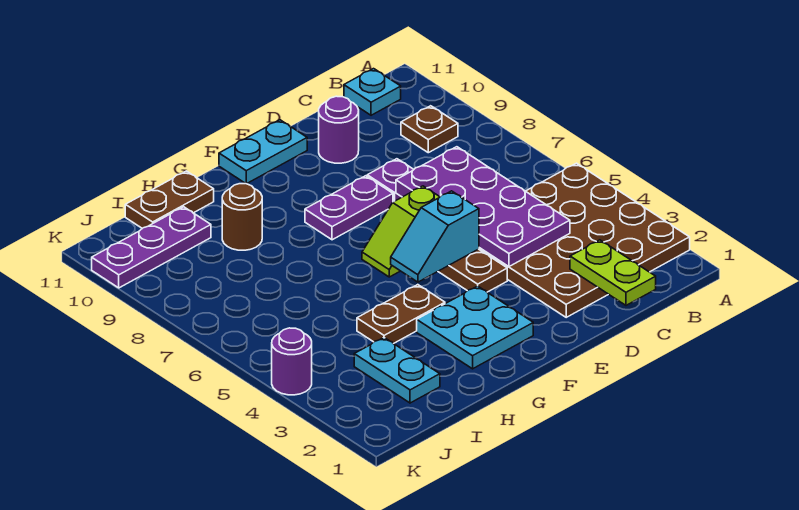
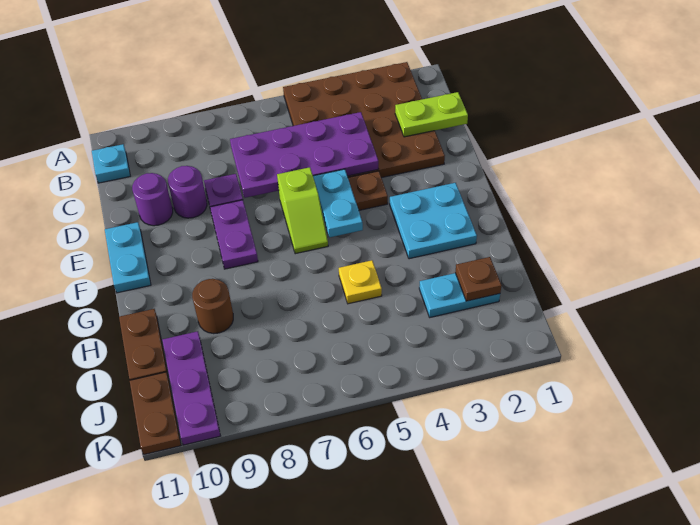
brown 1x1 plate [401,106,458,153] -> brown 1x1 plate moved to [455,257,502,301]
cyan 1x2 slope [391,191,479,282] -> cyan 1x2 plate [313,169,363,237]
brown 1x2 plate [357,285,445,344] -> brown 1x2 plate moved to [130,372,181,455]
none -> yellow 1x1 plate [339,260,382,304]
purple 1x1 round brick [272,328,312,395] -> purple 1x1 round brick moved to [168,166,207,218]

